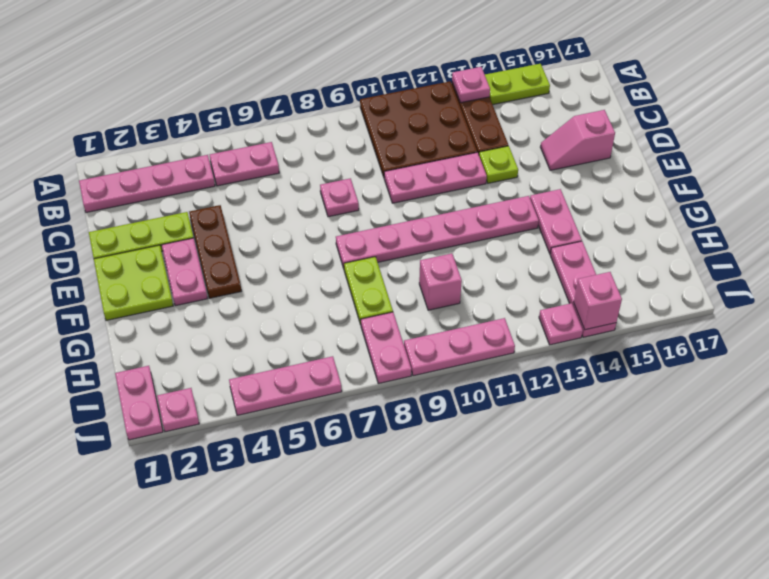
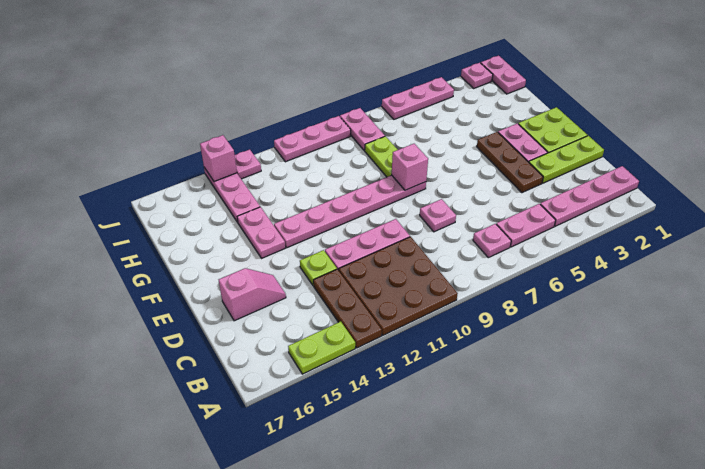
pink 1x1 plate [452,67,490,103] -> pink 1x1 plate moved to [473,224,511,258]
pink 1x1 brick [419,253,462,310] -> pink 1x1 brick moved to [392,144,428,190]

